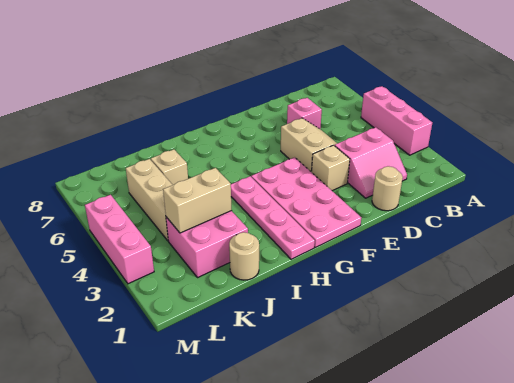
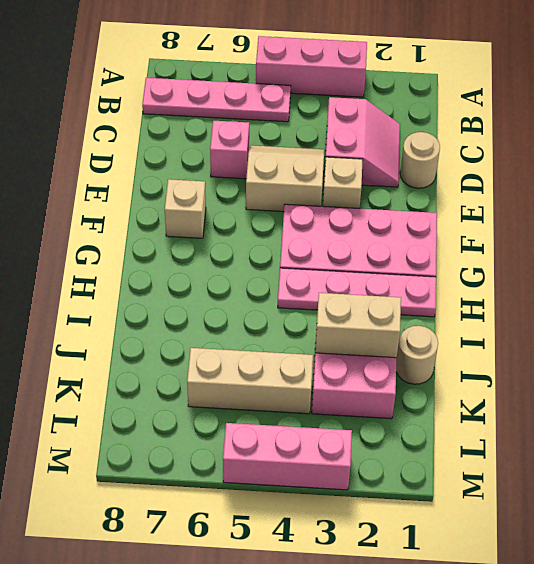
none -> pink 1x4 plate [142,78,291,122]
tan 1x2 brick [163,168,232,233] -> tan 1x2 brick turned to [315,293,401,358]
tan 1x1 brick [151,149,188,185] -> tan 1x1 brick moved to [165,179,206,238]

